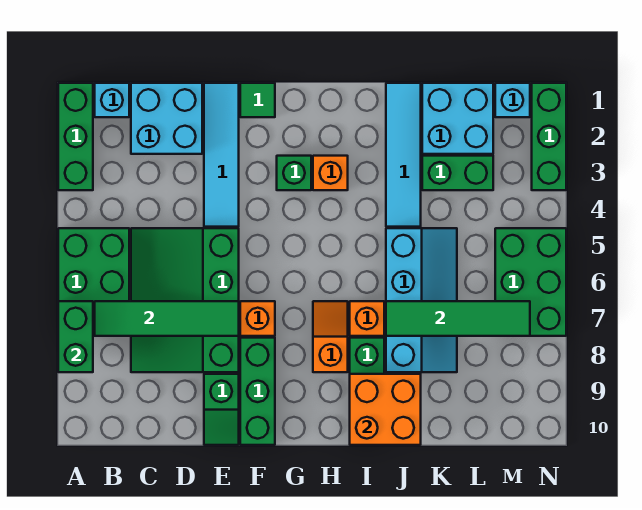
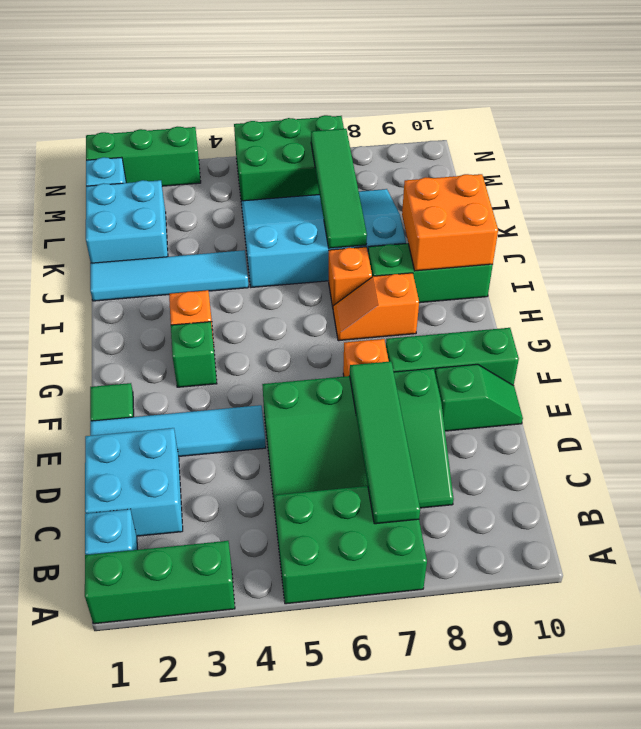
green 1x2 brick [58,301,93,372] -> none
cyan 2x4 slope [386,228,457,372] -> cyan 3x4 slope [241,189,406,287]
green 1x2 brick [422,156,493,190] -> none

